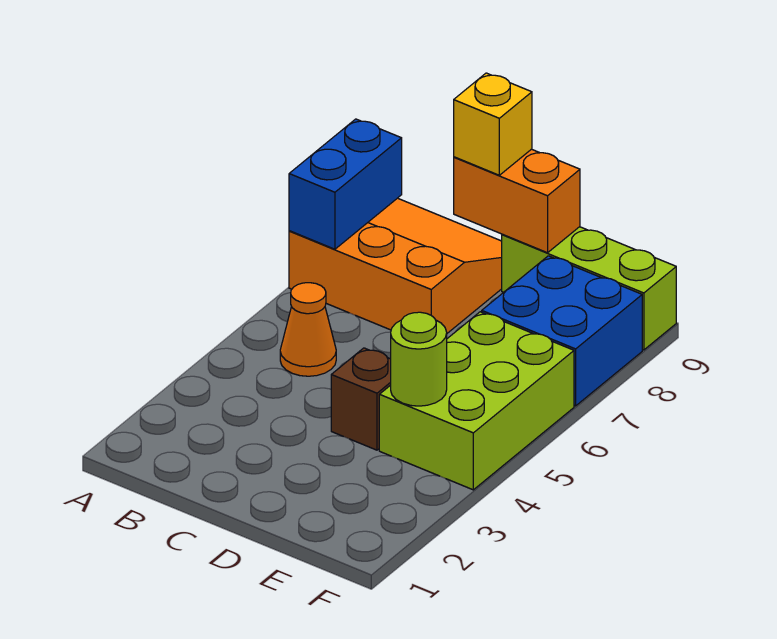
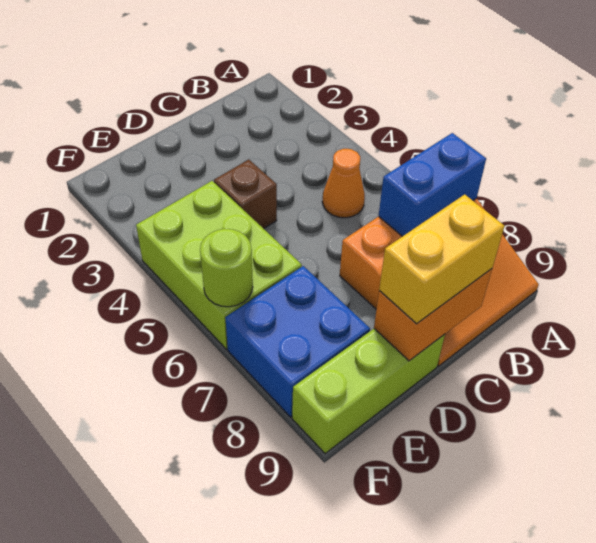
blue 1x2 brick [289,119,402,249] -> blue 1x2 brick turned to [379,133,486,236]
yellow 1x1 brick [454,73,532,175] -> yellow 1x2 brick [379,194,504,324]
lime 1x1 round brick [391,312,447,406] -> lime 1x1 round brick moved to [200,229,253,307]

